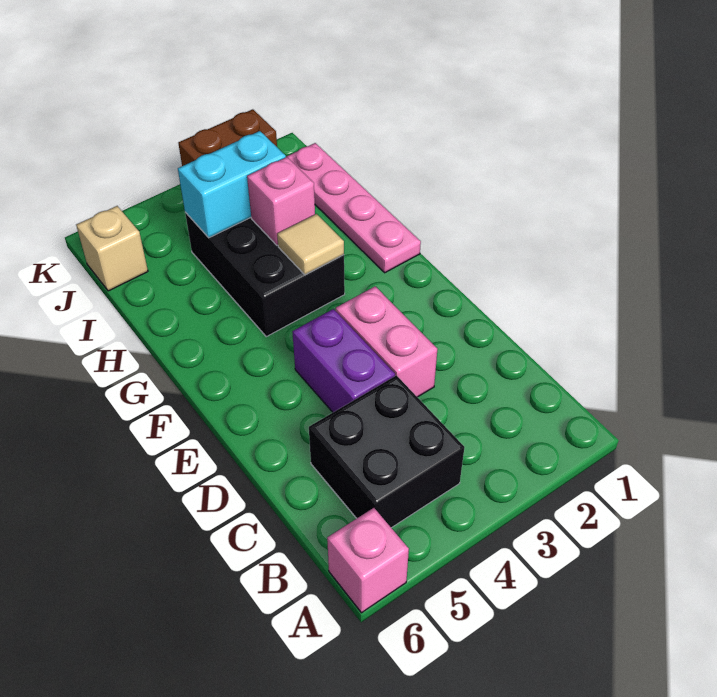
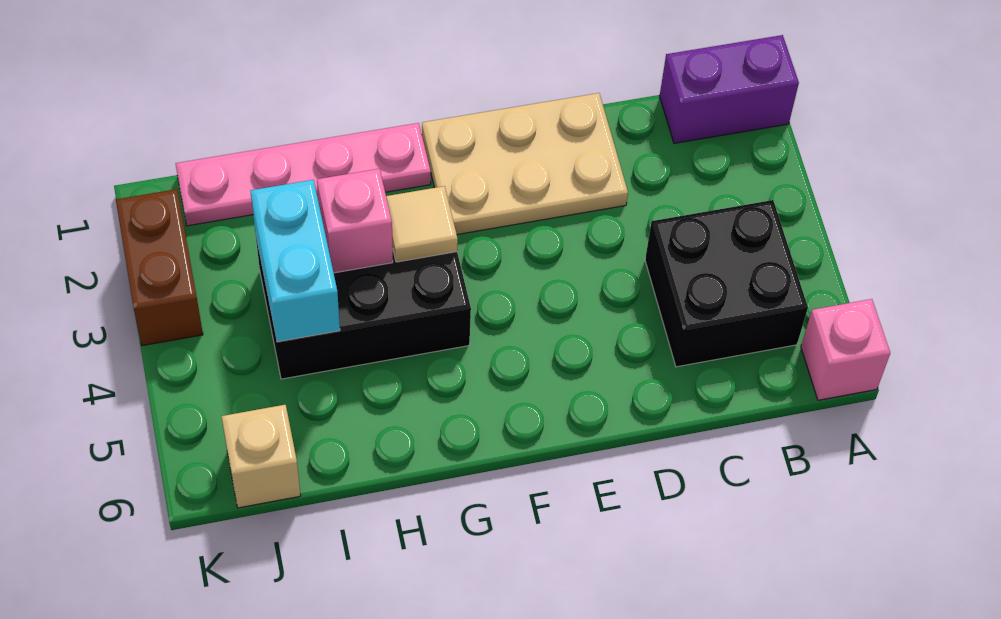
none -> tan 2x3 plate [422,93,628,234]
pink 1x2 brick [336,286,437,397] -> none
purple 1x2 brick [292,309,395,412] -> purple 1x2 brick moved to [660,35,799,143]

